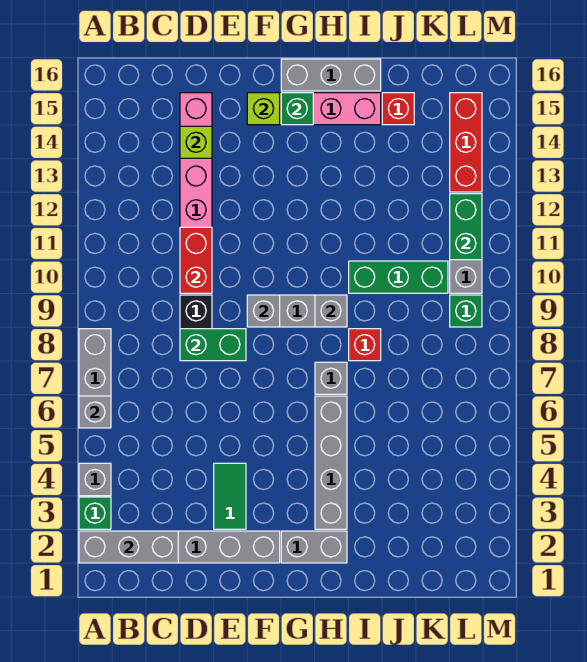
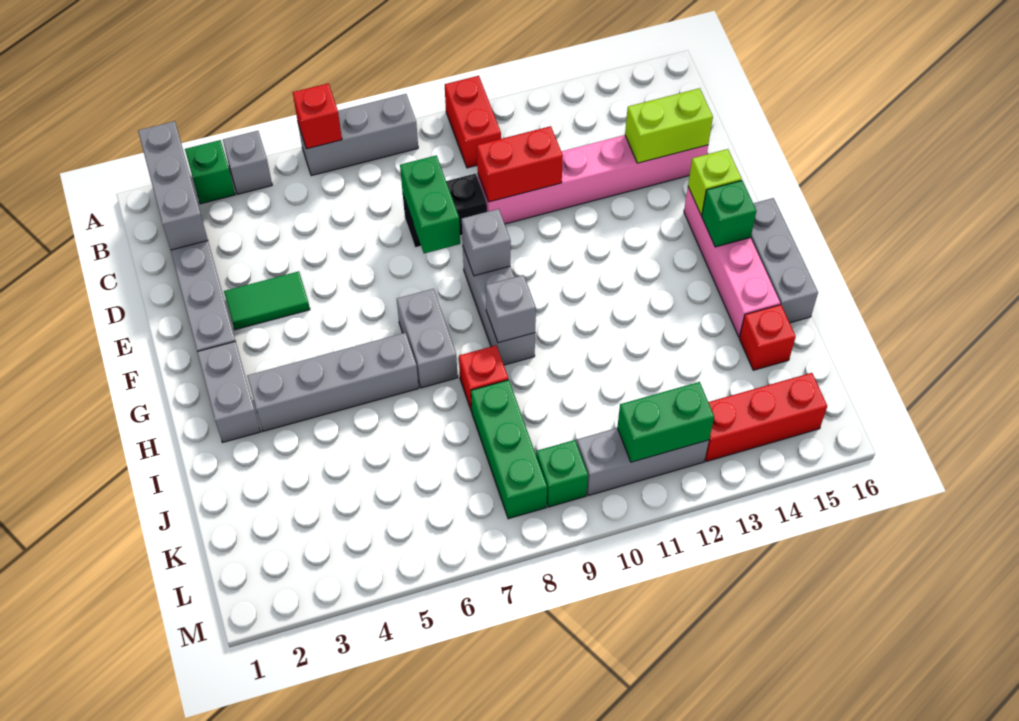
grey 1x1 brick [79,396,111,428] -> red 1x1 brick [293,83,342,149]
none -> red 1x2 brick [445,76,501,168]
lime 1x1 brick [180,126,212,158] -> lime 1x2 brick [625,88,713,163]
grey 1x1 brick [315,362,347,394] -> grey 1x2 brick [397,289,458,388]
green 1x3 brick [349,261,448,293] -> green 1x3 brick moved to [471,380,547,519]

